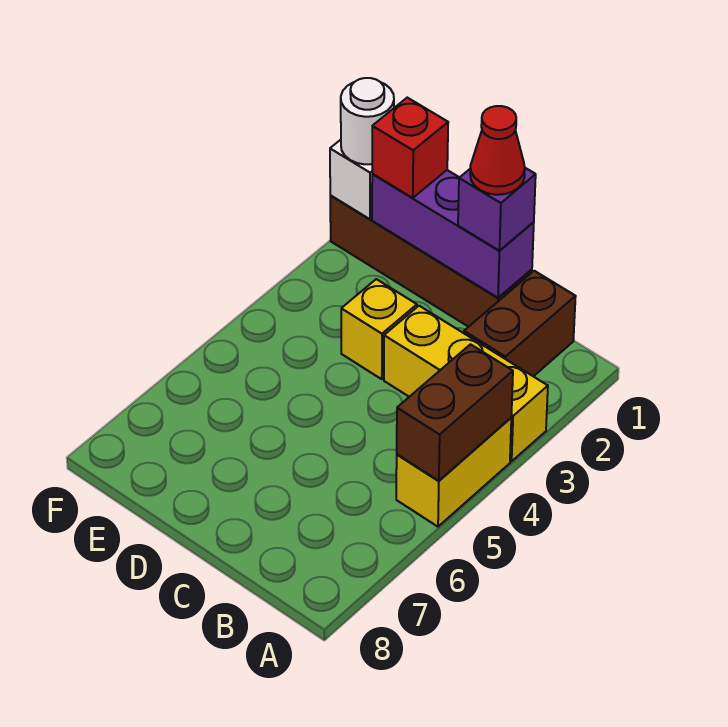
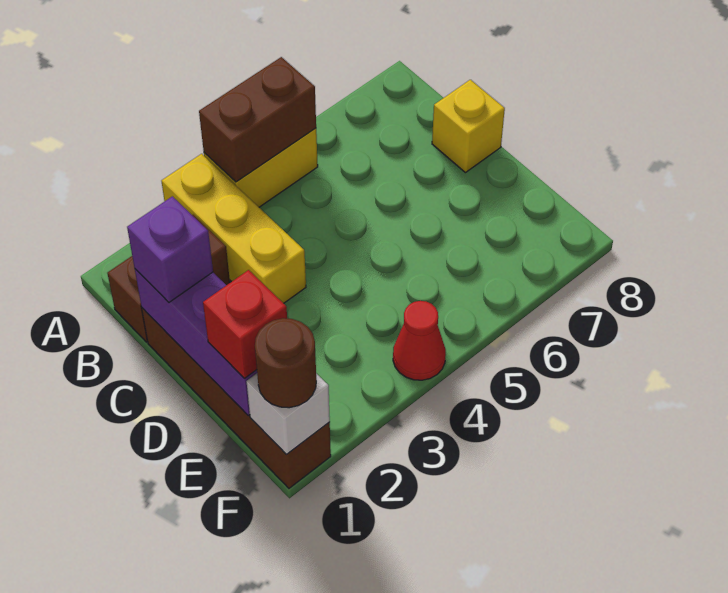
red 1x1 cone [470,106,525,195] -> red 1x1 cone moved to [393,301,446,380]
yellow 1x1 brick [341,279,417,379] -> yellow 1x1 brick moved to [432,80,505,173]
white 1x1 round brick [341,78,394,164] -> brown 1x1 round brick [255,318,316,408]

